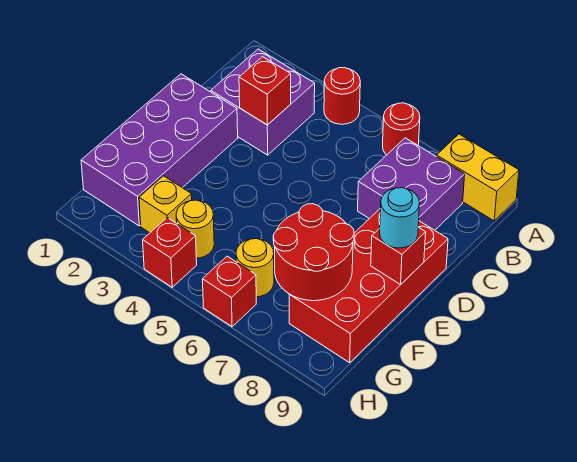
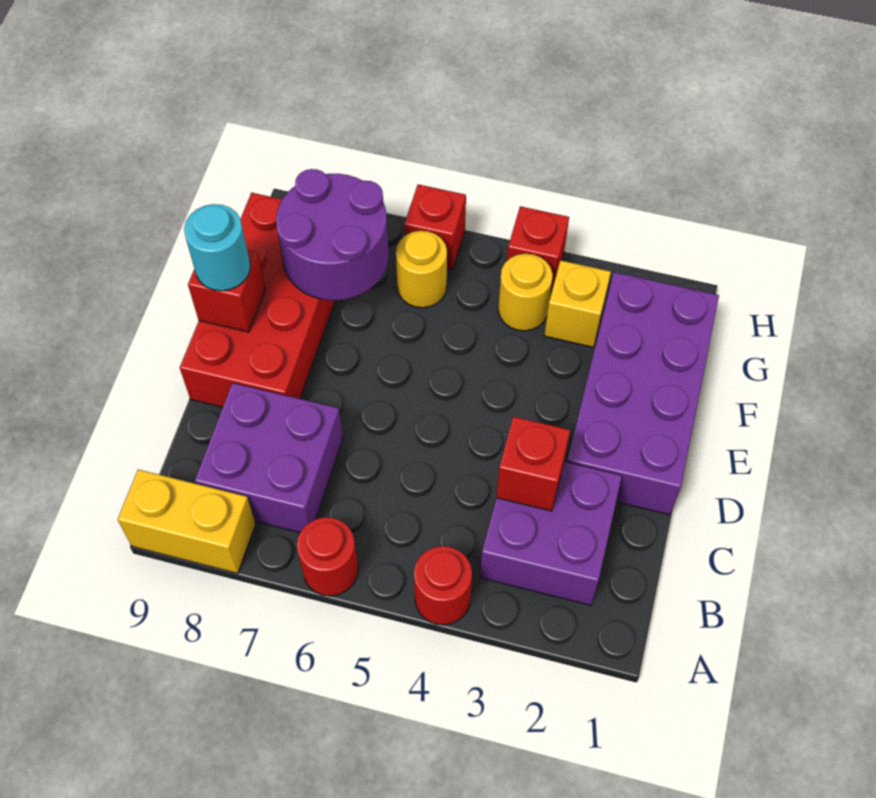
red 2x2 round brick [273,204,354,301] -> purple 2x2 round brick [276,169,389,300]

